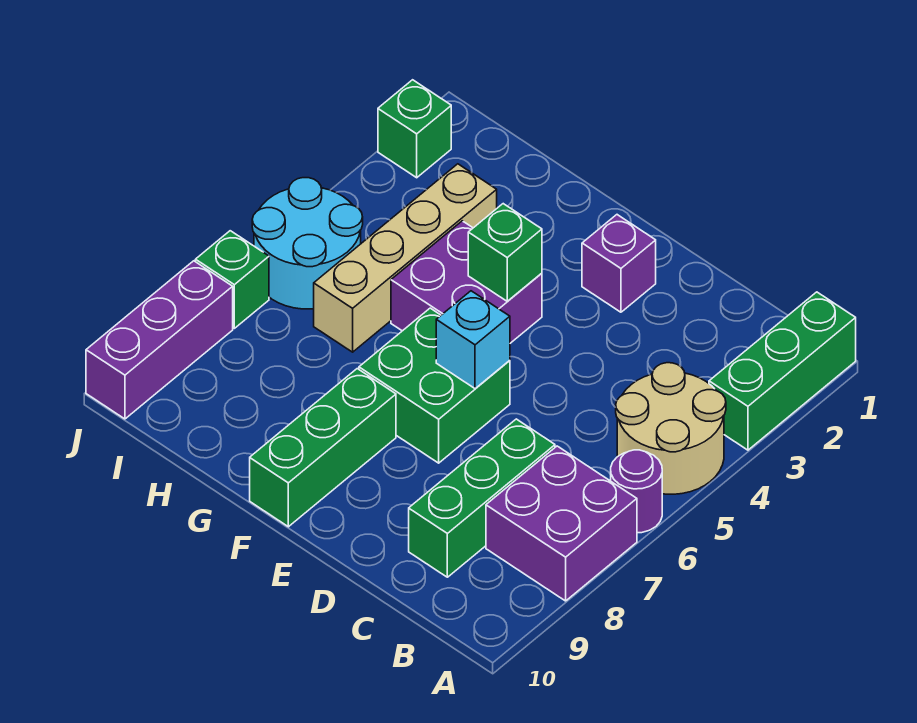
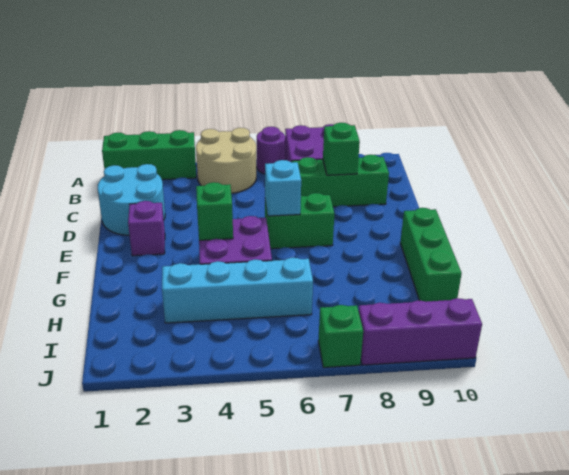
green 2x2 brick [359,308,510,463] -> green 1x2 brick [265,193,334,249]
green 1x3 brick [250,369,396,527] -> green 1x3 brick turned to [400,208,462,302]
tan 1x4 brick [314,164,497,352] -> cyan 1x4 brick [162,258,313,323]
cyan 2x2 round brick [252,178,363,309] -> cyan 2x2 round brick moved to [98,164,165,235]
green 1x1 brick [378,80,451,178] -> green 1x1 brick moved to [323,123,360,175]

